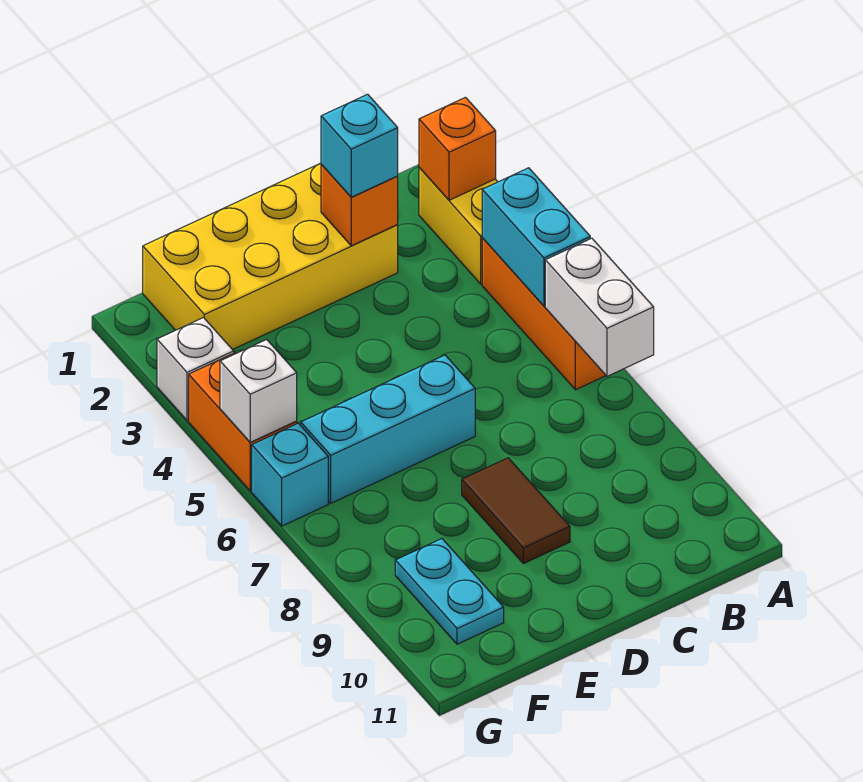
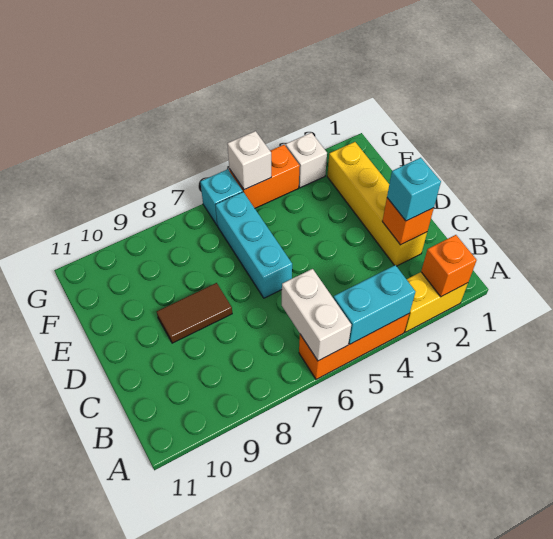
white 1x2 brick [545,238,654,376] -> white 1x2 brick turned to [282,269,351,361]
yellow 2x4 brick [143,163,398,350] -> yellow 1x4 brick [327,142,427,266]
cyan 1x2 plate [395,539,504,644] -> none

